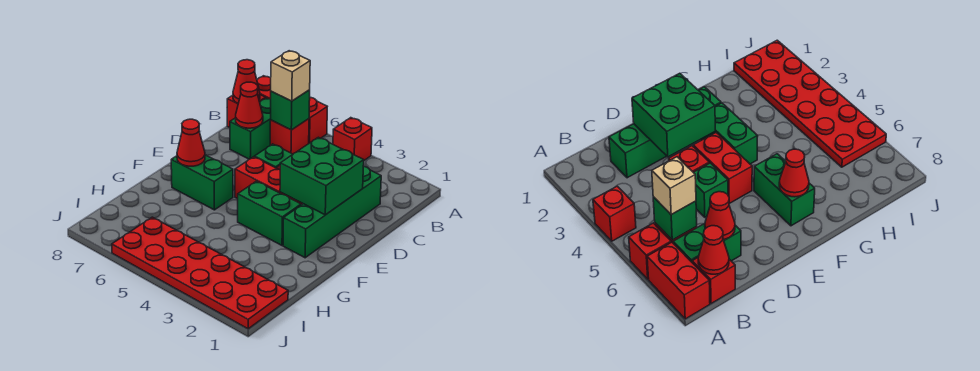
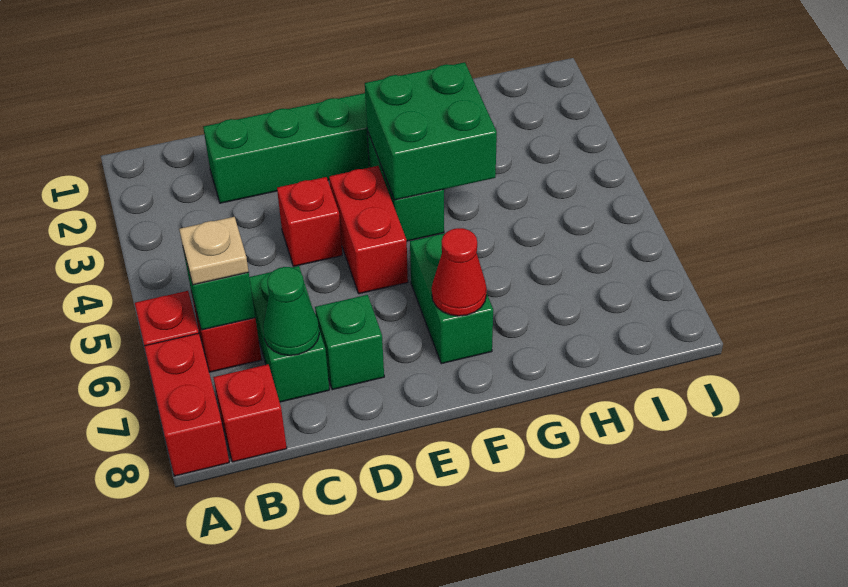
red 1x1 brick [333,118,372,160] -> none
tan 1x1 brick [271,51,310,101] -> tan 1x1 plate [179,217,249,285]
green 1x2 brick [230,98,271,159] -> green 1x2 brick turned to [249,266,329,402]
red 1x1 cone [233,60,260,104] -> none
red 1x1 cone [236,82,263,128] -> green 1x1 cone [263,267,319,355]
green 2x2 brick [280,137,364,215] -> green 2x2 brick moved to [365,62,497,200]
green 1x1 brick [254,144,293,168] -> green 1x1 brick moved to [315,295,384,390]
red 2x6 plate [112,217,288,329] -> none

